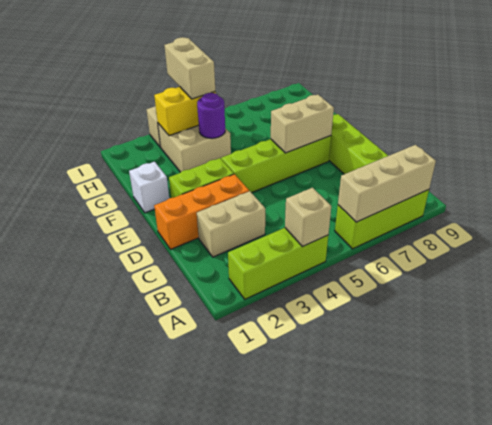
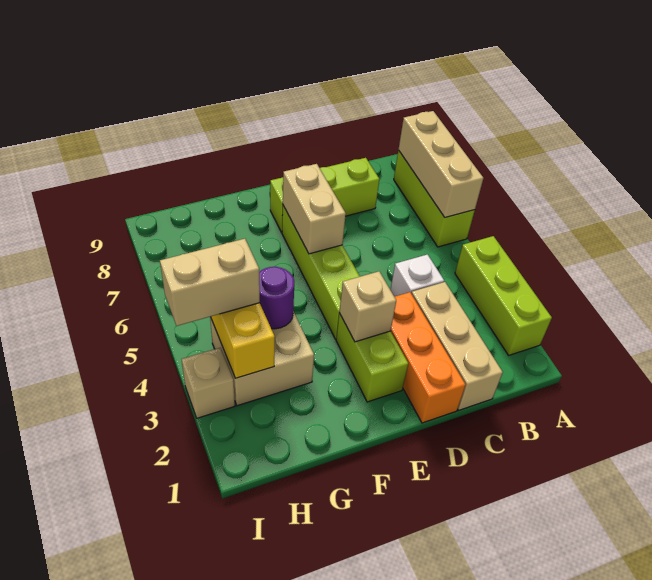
tan 1x1 brick [285,188,331,247] -> tan 1x1 brick moved to [339,271,396,342]
tan 1x2 brick [197,191,265,257] -> tan 1x3 brick [412,282,503,410]
white 1x1 brick [129,162,169,213] -> white 1x1 brick moved to [390,255,444,297]

